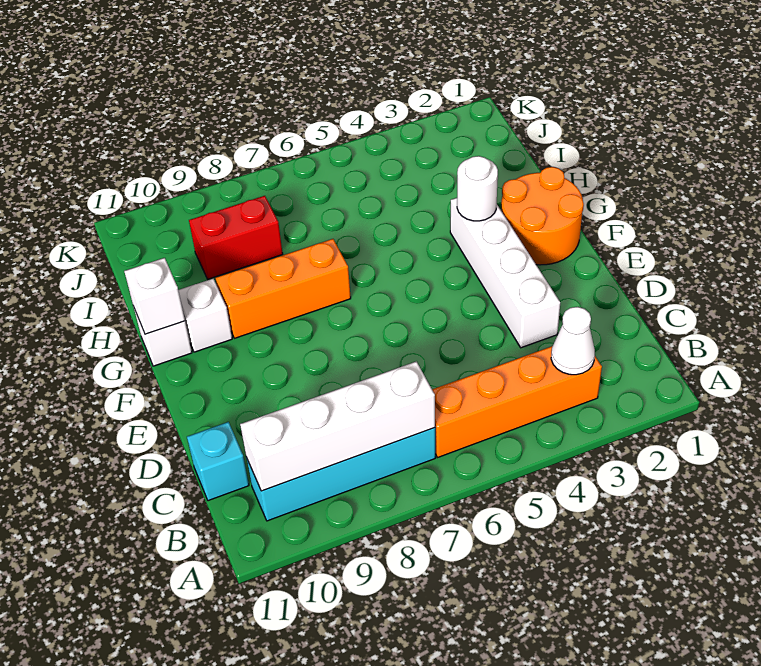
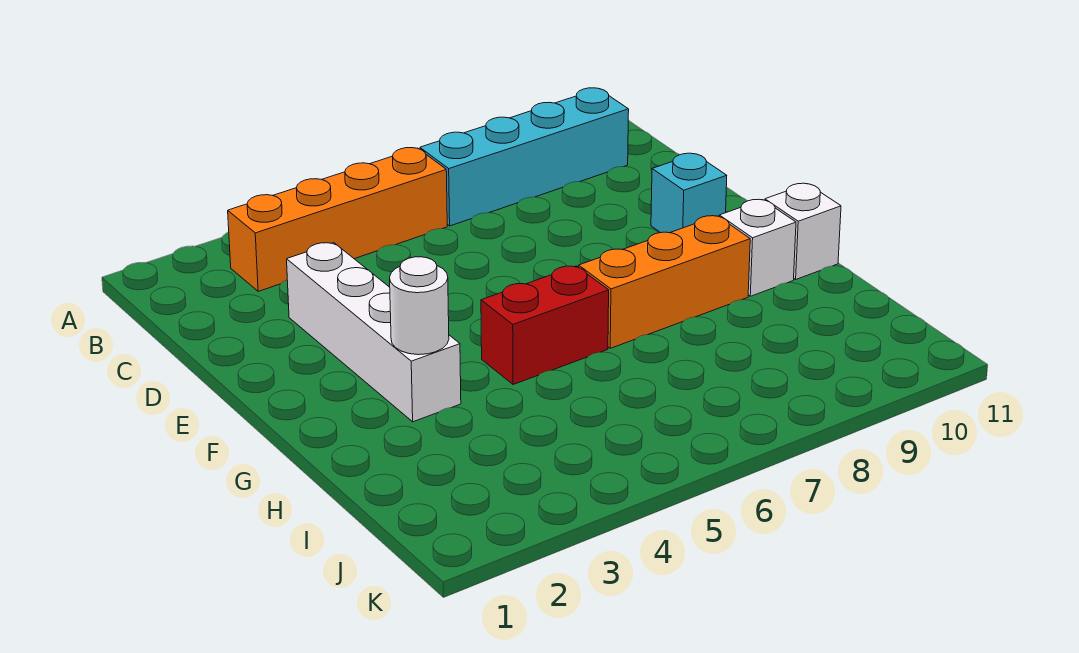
white 1x1 cone [551,307,595,375] -> none
white 1x4 brick [240,362,435,491] -> none
cyan 1x1 brick [187,422,249,501] -> cyan 1x1 brick moved to [651,153,727,233]
orange 2x2 round brick [501,167,584,265] -> none
white 1x1 brick [124,258,185,334] -> none
red 1x2 brick [189,196,283,279] -> red 1x2 brick moved to [481,266,609,385]

